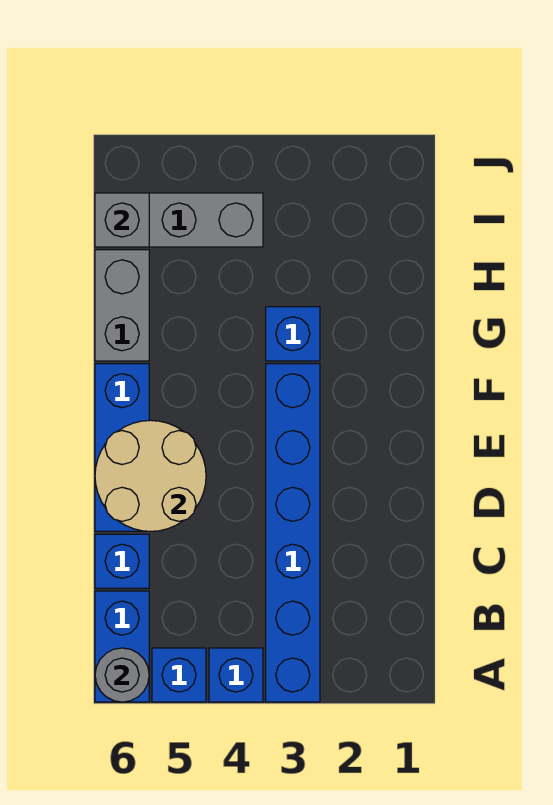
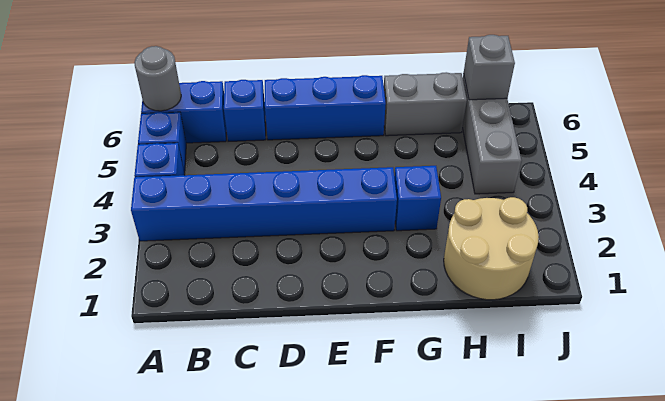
tan 2x2 round brick [95,420,206,531] -> tan 2x2 round brick moved to [444,197,539,300]

